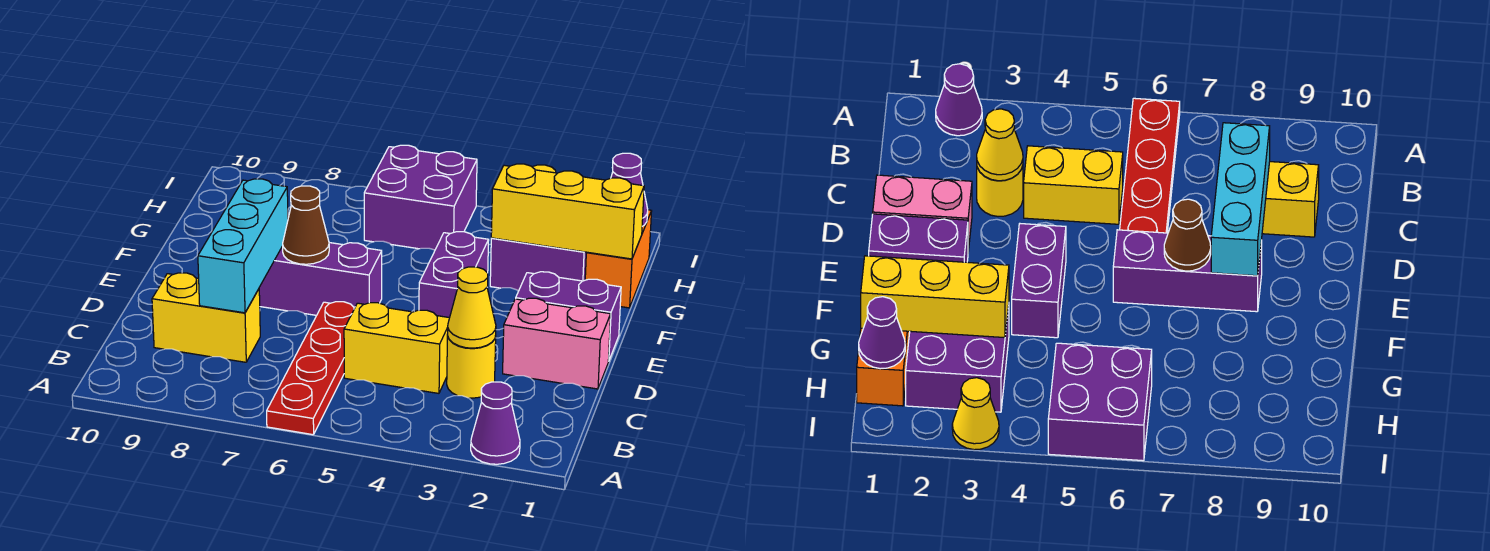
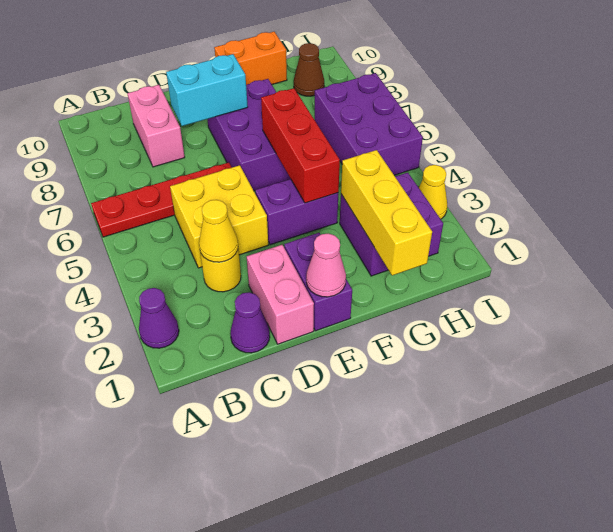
yellow 1x2 brick [344,303,449,393] -> yellow 2x2 brick [170,165,268,268]
yellow 1x2 brick [152,273,260,362] -> pink 1x2 brick [127,85,185,167]
cyan 1x3 brick [198,179,288,313] -> cyan 1x2 brick [166,54,248,126]
none -> pink 1x1 cone [306,233,346,297]
purple 1x3 brick [259,243,382,315] -> purple 2x3 brick [207,79,291,191]
brown 1x1 cone [283,186,329,264] -> brown 1x1 cone moved to [294,43,324,96]
none -> red 1x3 brick [261,88,340,203]
orange 1x2 brick [585,210,652,308] -> orange 1x2 brick moved to [214,32,287,85]
purple 1x1 cone [611,153,648,226] -> purple 1x1 cone moved to [230,292,270,353]
purple 2x2 brick [364,145,477,250] -> purple 2x3 brick [315,73,423,175]

